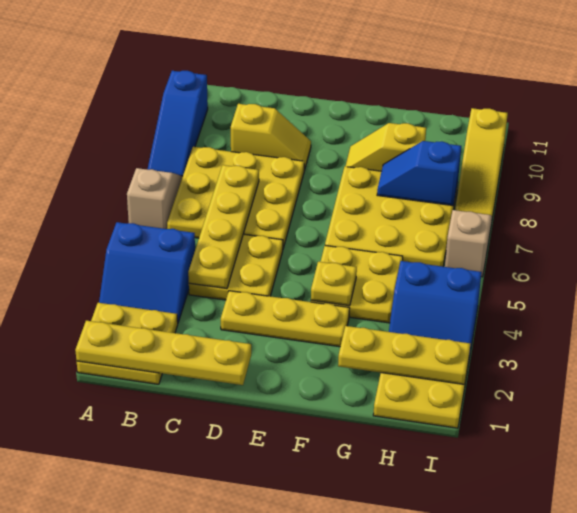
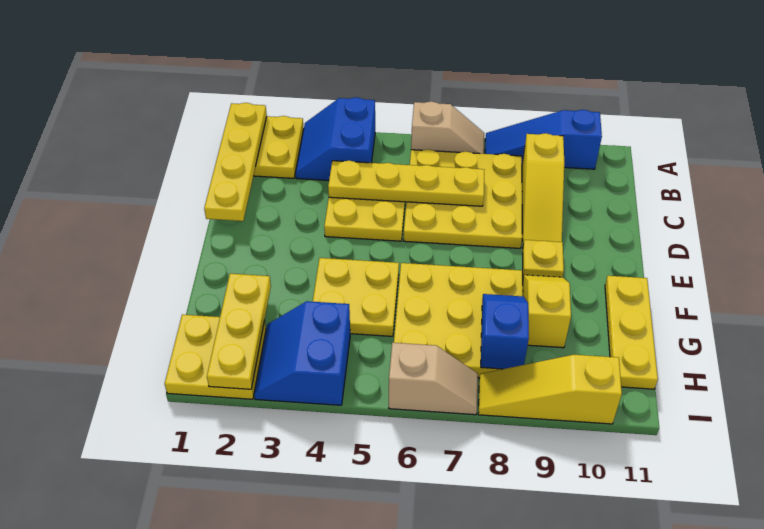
yellow 1x2 slope [231,104,311,170] -> yellow 1x3 slope [522,133,564,244]
yellow 1x3 plate [221,291,350,347] -> yellow 1x3 plate moved to [605,276,658,389]
yellow 1x1 plate [311,262,357,306] -> yellow 1x1 plate moved to [523,240,564,277]

